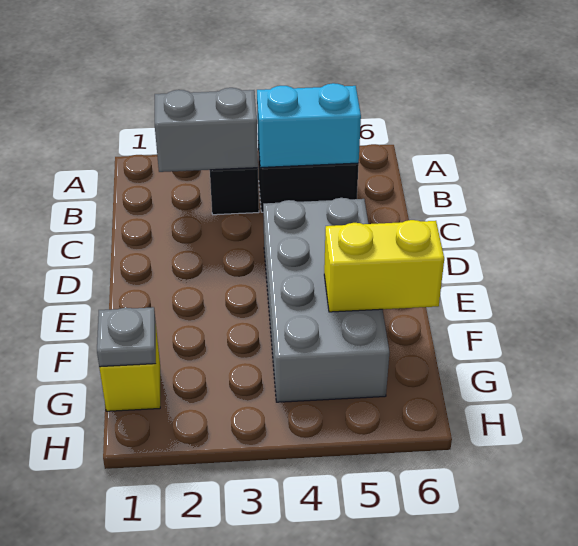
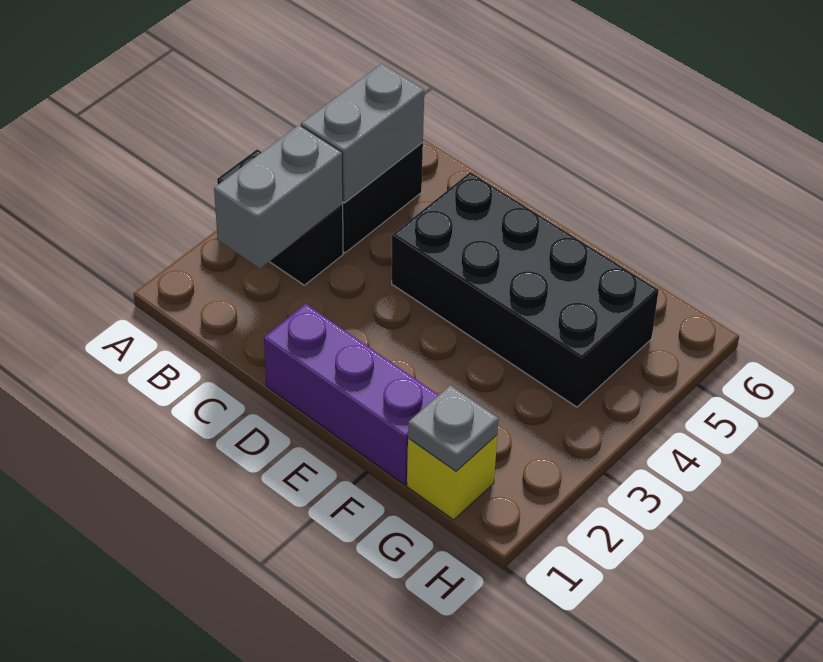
cyan 1x2 brick [257,83,361,168] -> grey 1x2 brick [301,64,424,203]
none -> purple 1x3 brick [264,304,439,485]
grey 2x4 brick [263,198,390,402] -> black 2x4 brick [392,172,659,407]
yellow 1x2 brick [324,220,444,312] -> none

